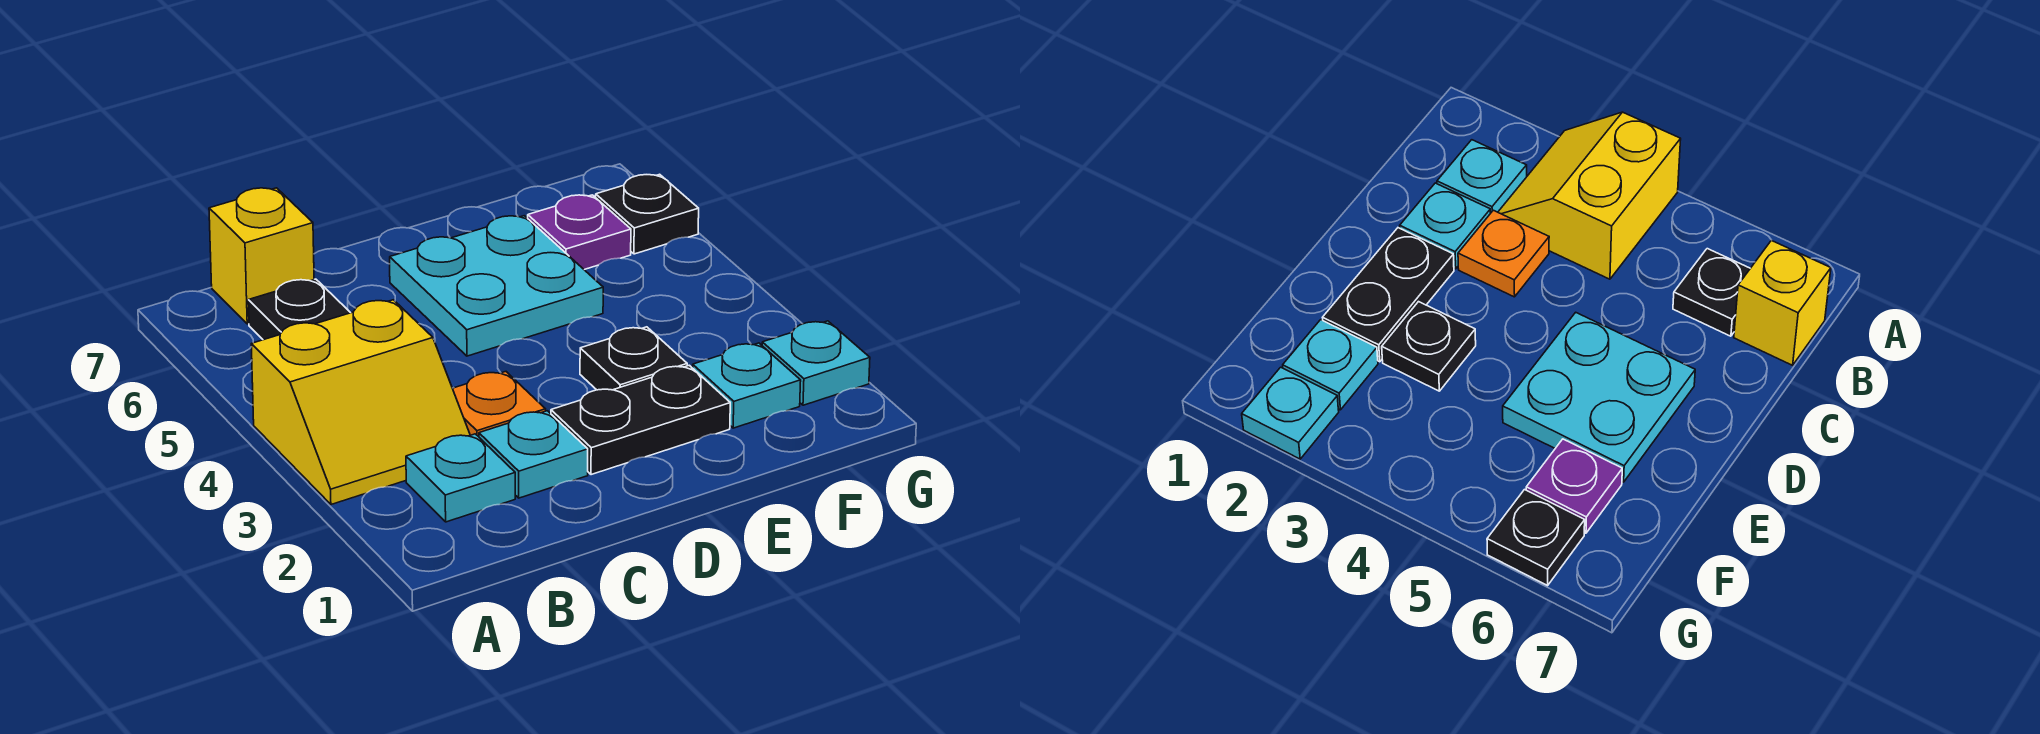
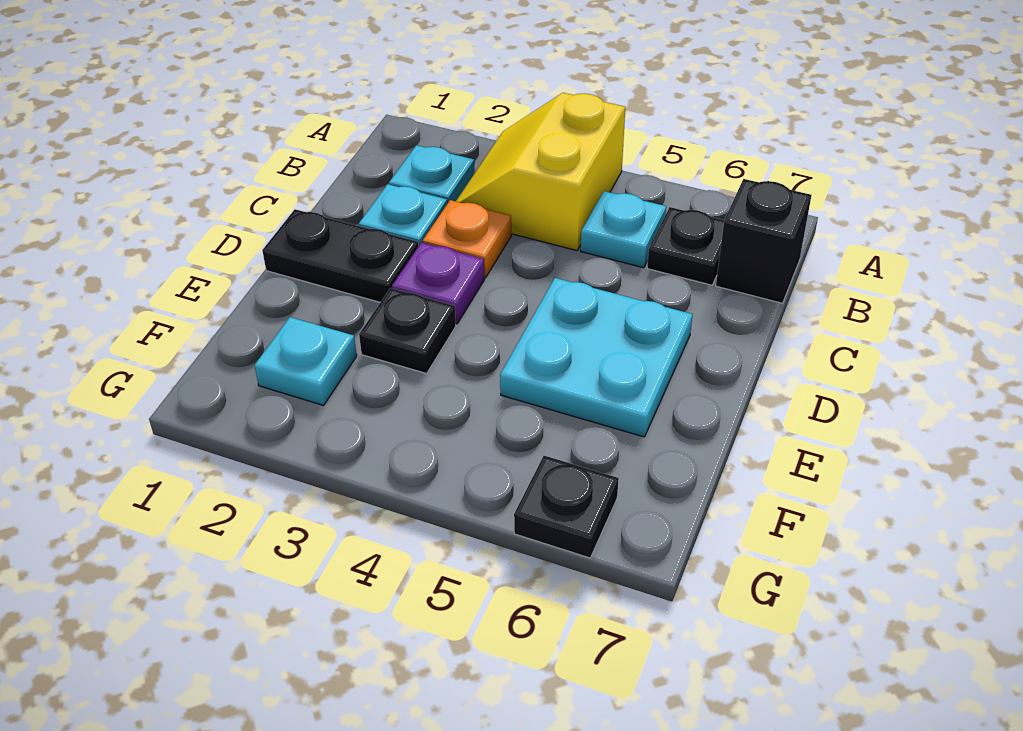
yellow 1x1 brick [209,188,314,324] -> black 1x1 brick [716,179,811,303]
black 1x2 plate [551,365,730,475] -> black 1x2 plate turned to [262,209,418,302]
purple 1x1 plate [528,195,631,270] -> purple 1x1 plate moved to [392,243,485,324]
cyan 1x1 plate [762,321,870,405] -> cyan 1x1 plate moved to [581,191,666,268]

